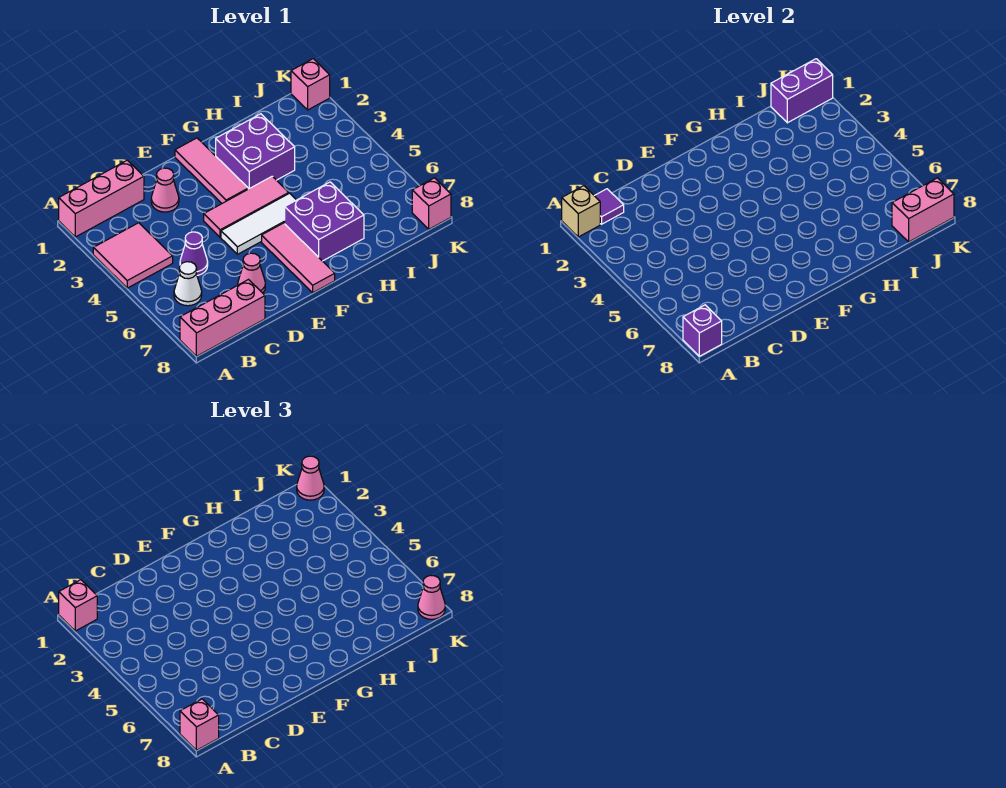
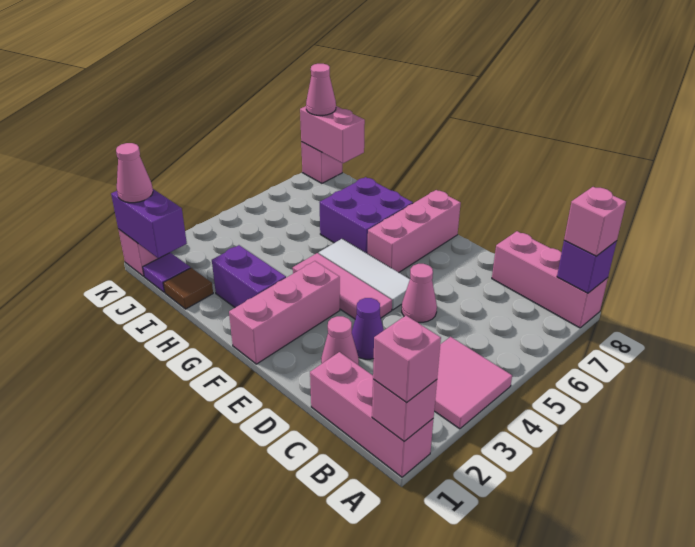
tan 1x1 brick [562,186,600,237] -> pink 1x1 brick [372,379,437,441]
purple 1x1 tile [594,189,624,224] -> purple 1x1 tile moved to [143,253,190,292]
white 1x1 cone [174,262,202,306] -> none
purple 1x1 cone [180,232,208,275] -> purple 1x1 cone moved to [352,298,384,359]
pink 1x1 cone [238,253,265,293] -> pink 1x1 cone moved to [402,264,437,322]
pink 1x3 tile [175,138,248,203] -> pink 1x3 brick [229,261,340,364]
pink 1x3 tile [262,223,335,293] -> pink 1x3 brick [367,190,461,272]
purple 2x2 brick [216,114,295,189] -> purple 1x2 brick [212,245,286,307]
none -> brown 1x1 tile [163,268,213,309]

